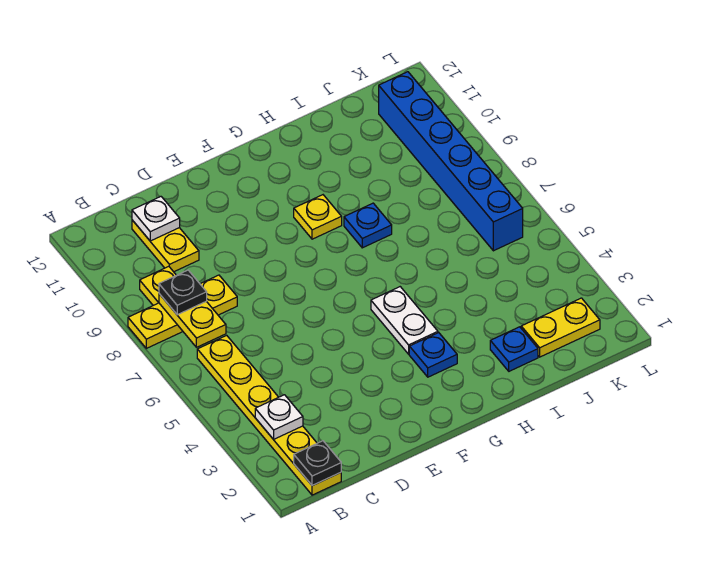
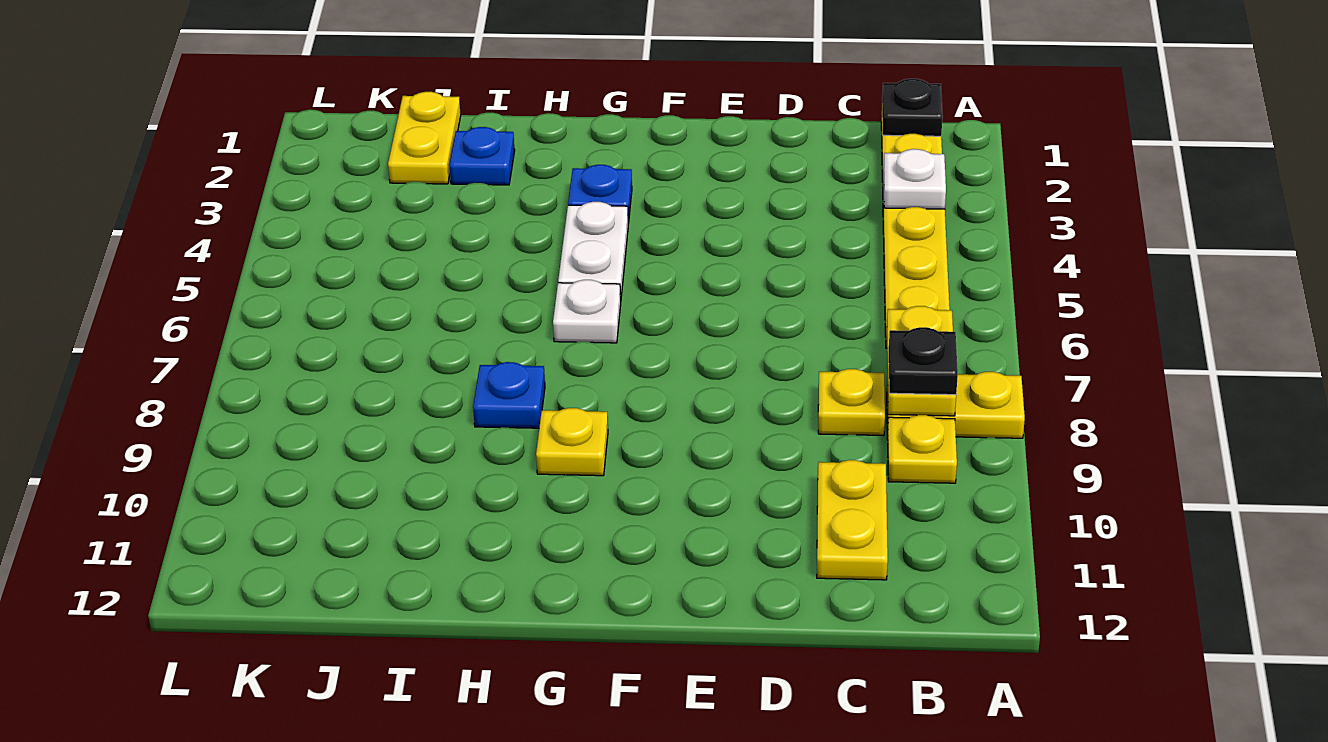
white 1x1 plate [132,197,180,241] -> white 1x1 plate moved to [553,280,621,343]
yellow 1x2 plate [521,298,600,357] -> yellow 1x2 plate turned to [388,92,461,184]
blue 1x6 brick [379,72,523,251] -> none

